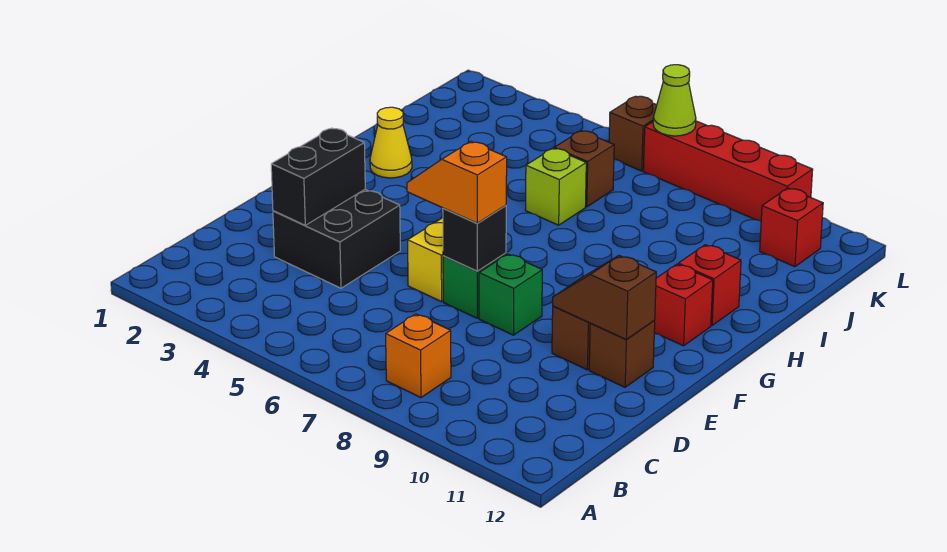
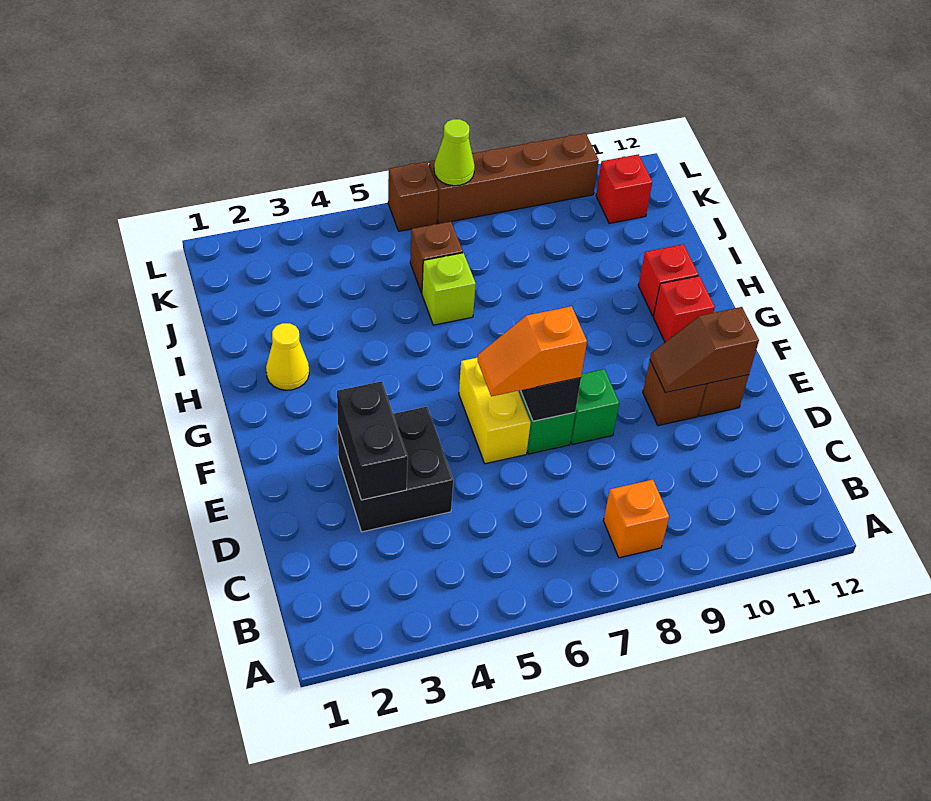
red 1x4 brick [643,121,813,221] -> brown 1x4 brick [429,133,599,224]

